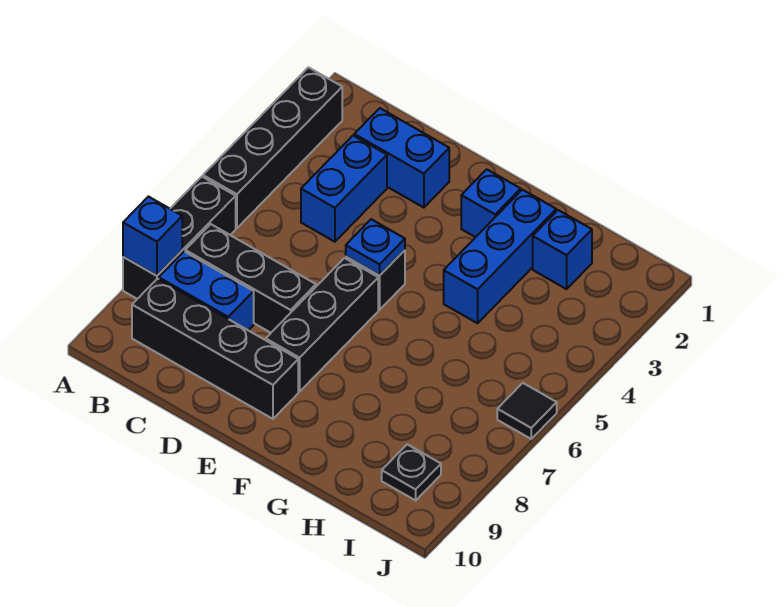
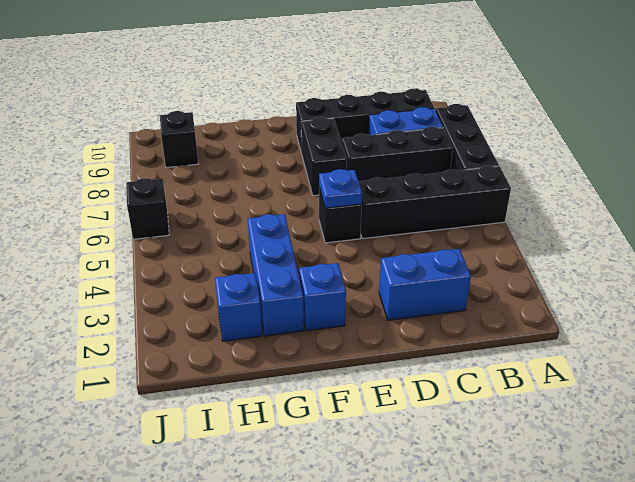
black 1x4 brick [203,67,342,228] -> black 1x4 brick turned to [359,166,511,239]
blue 1x1 brick [123,197,182,276] -> none
blue 1x2 brick [301,136,387,242] -> none
black 1x3 brick [266,258,378,392] -> black 1x2 brick [301,117,347,196]
black 1x1 plate [382,444,441,500] -> black 1x1 brick [160,111,198,168]
black 1x1 tile [497,383,557,439] -> black 1x1 brick [126,178,169,239]

